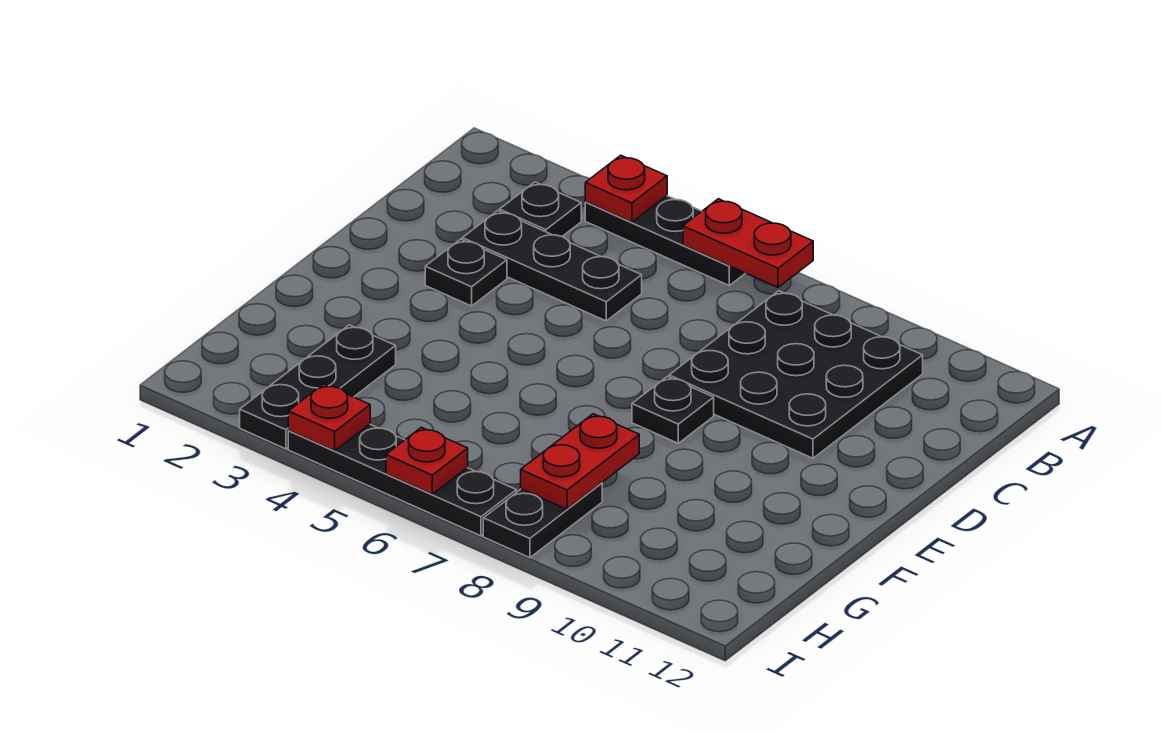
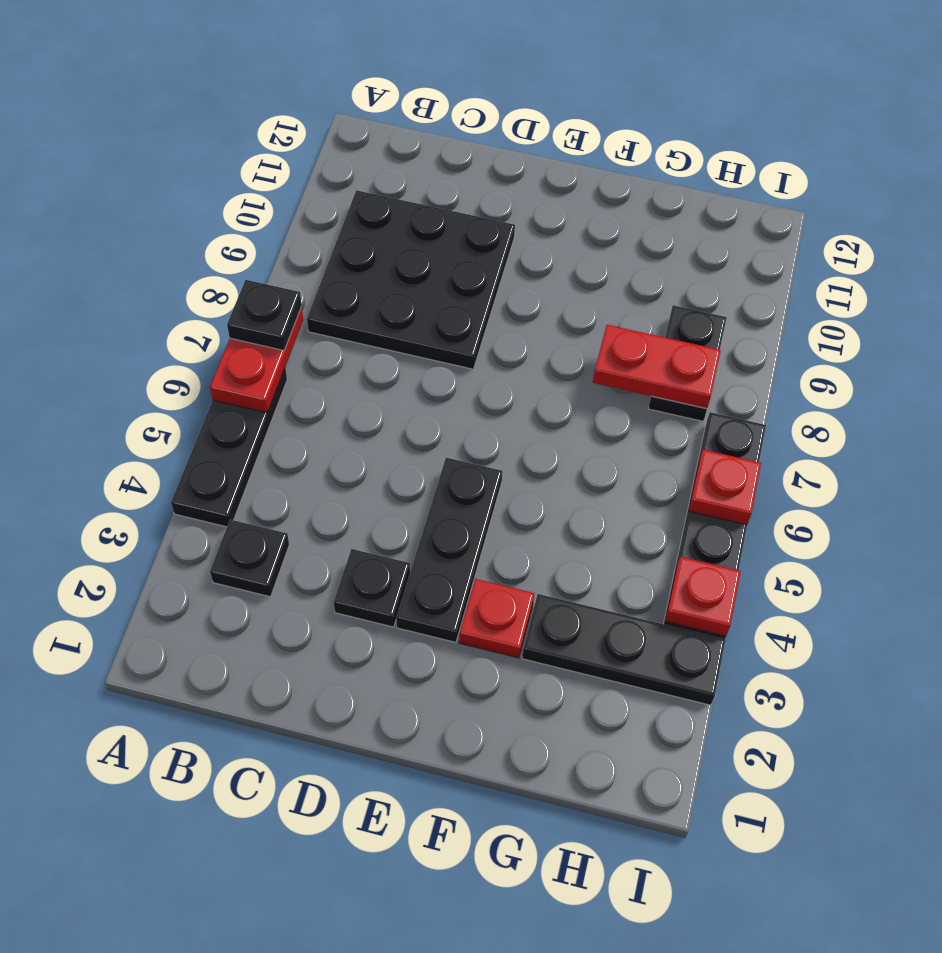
red 1x1 plate [585,155,667,222] -> red 1x1 plate moved to [459,579,534,658]
black 1x3 plate [462,211,642,321] -> black 1x3 plate moved to [396,458,503,642]
black 1x1 plate [632,377,714,443] -> black 1x1 plate moved to [227,280,302,351]
black 1x2 plate [483,483,602,558] -> black 1x2 plate turned to [648,305,727,421]

